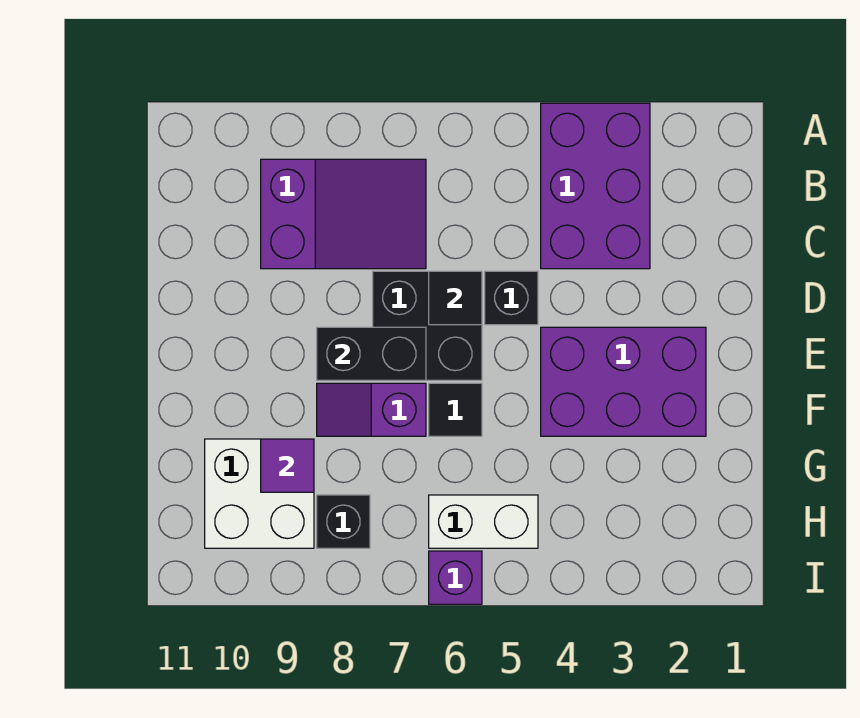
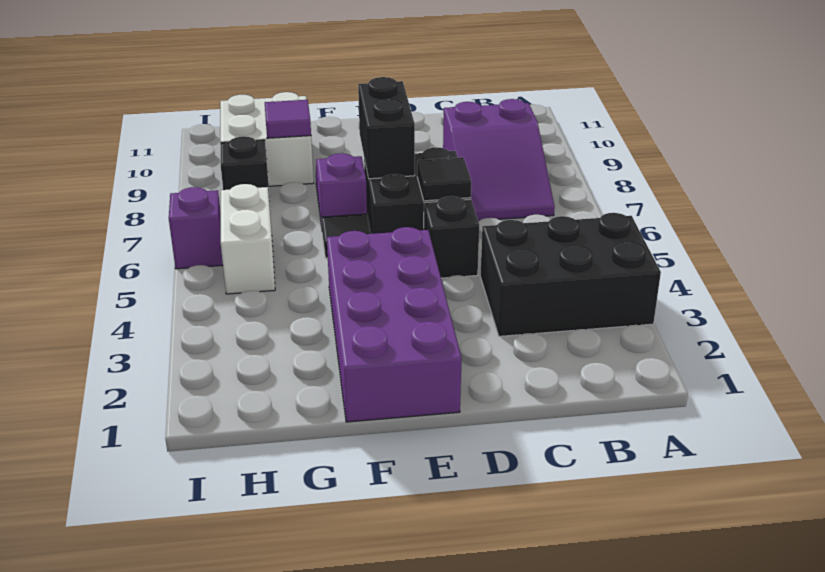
purple 2x3 brick [541,103,650,269] -> black 2x3 brick [480,213,661,336]
purple 2x3 brick [541,327,706,436] -> purple 2x4 brick [327,227,462,422]

